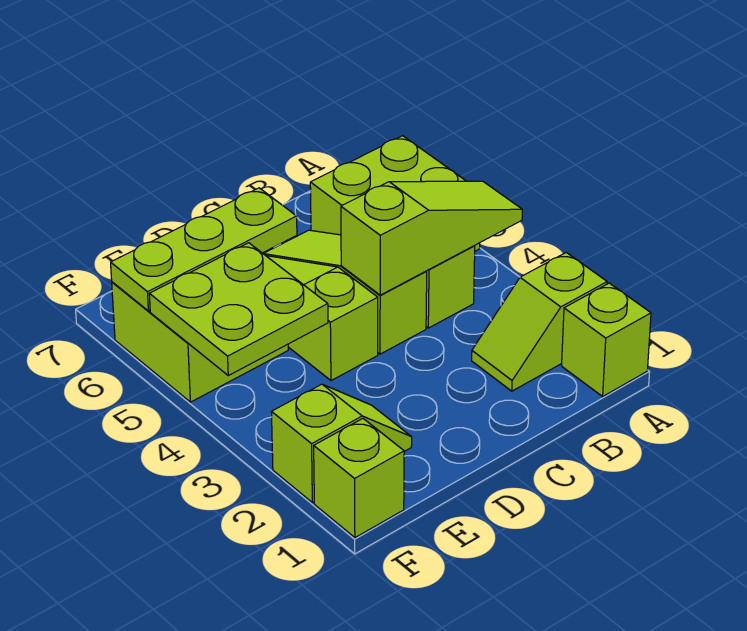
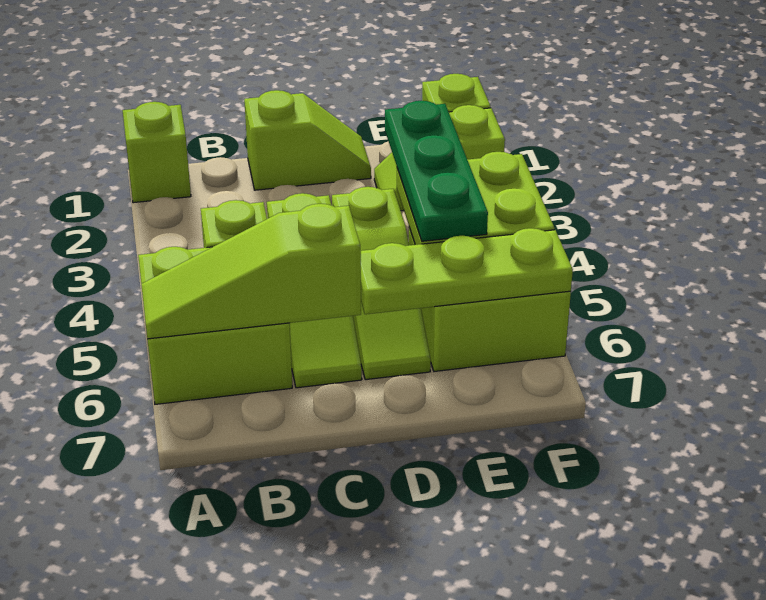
lime 1x2 slope [472,253,607,391] -> lime 1x2 slope moved to [244,90,371,190]
lime 1x3 slope [341,181,522,295] -> lime 1x3 slope moved to [141,204,361,339]
none -> green 1x3 plate [385,101,488,241]

